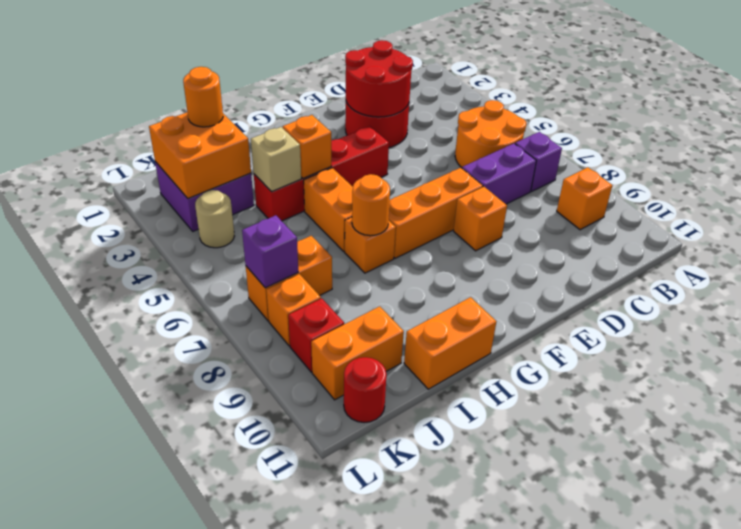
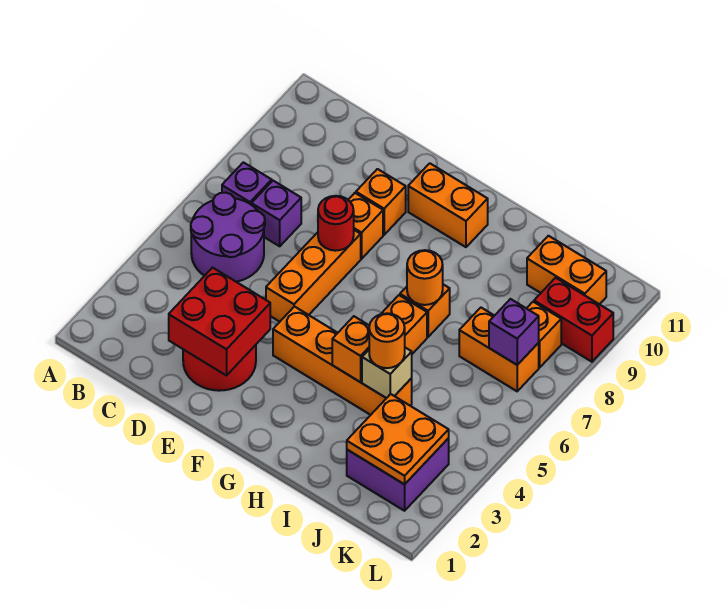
orange 2x2 round brick [455,100,526,168] -> purple 2x2 round brick [191,193,265,282]
orange 1x1 brick [557,167,612,230] -> orange 1x1 brick moved to [356,169,406,235]
purple 1x2 brick [462,144,536,204] -> purple 1x1 brick [252,181,301,246]
red 2x2 round brick [345,40,413,117] -> red 2x2 brick [169,268,270,376]
orange 1x3 brick [389,168,483,258] -> orange 1x3 brick turned to [266,230,361,322]
red 1x4 brick [254,126,389,221] -> orange 1x4 brick [273,307,412,415]
orange 1x2 brick [404,297,496,389] -> orange 1x2 brick moved to [408,163,488,247]
orange 2x2 brick [149,112,251,199] -> orange 2x2 plate [347,394,449,484]
orange 1x1 round brick [183,67,223,127] -> orange 1x1 round brick moved to [369,313,405,368]
tan 1x1 round brick [195,190,234,248] -> none
red 1x1 brick [288,298,344,372] -> red 1x2 brick [534,278,613,362]
red 1x1 round brick [344,357,386,423] -> red 1x1 round brick moved to [318,196,354,251]

